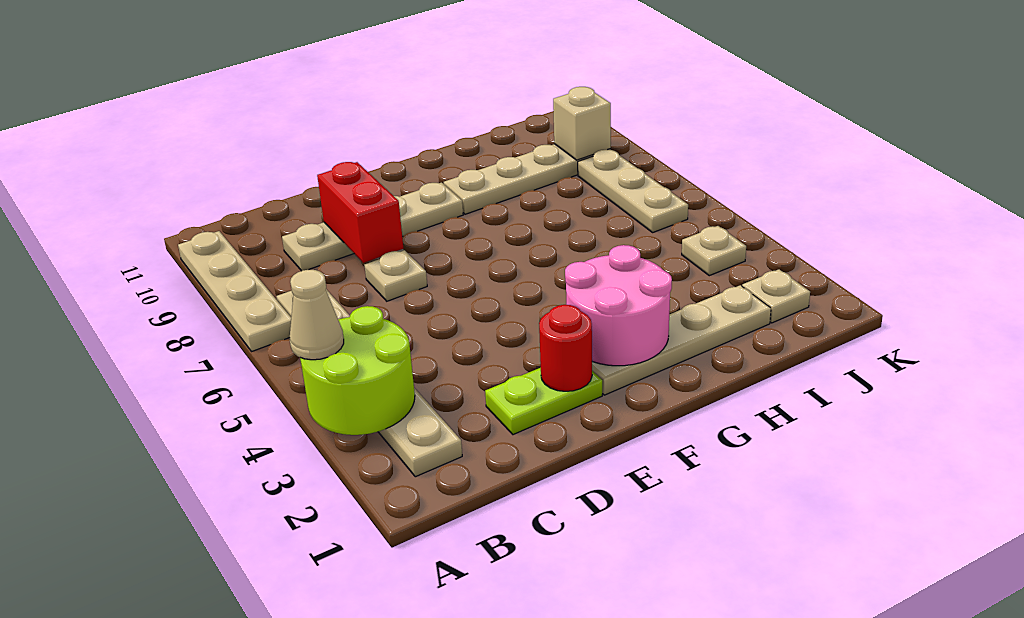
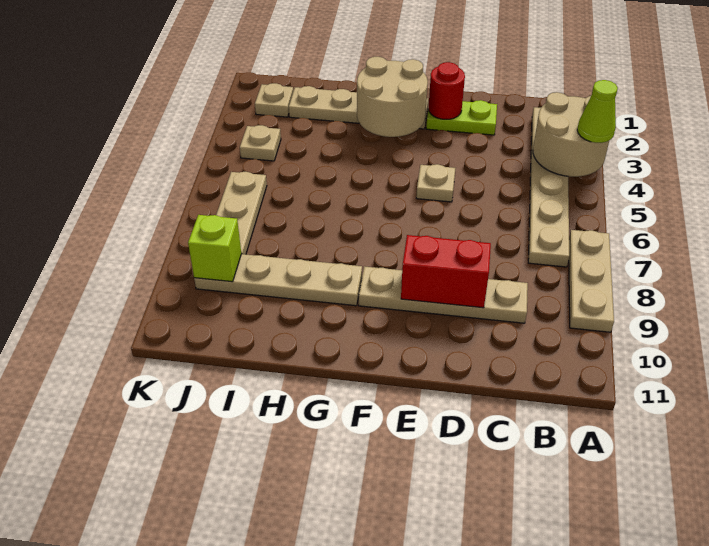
lime 2x2 round brick [300,306,415,435] -> tan 2x2 round brick [533,92,609,177]
tan 1x1 cone [289,270,344,360] -> lime 1x1 cone [577,80,618,143]
tan 1x4 plate [178,231,291,352] -> tan 1x3 plate [569,230,614,332]
tan 1x1 plate [364,250,427,301] -> tan 1x1 plate moved to [416,164,455,202]
red 1x2 brick [317,162,403,263] -> red 1x2 brick turned to [401,235,491,308]
pink 2x2 round brick [565,245,672,366] -> tan 2x2 round brick [357,57,428,137]
tan 1x1 brick [553,87,611,160] -> lime 1x1 brick [188,215,241,282]

